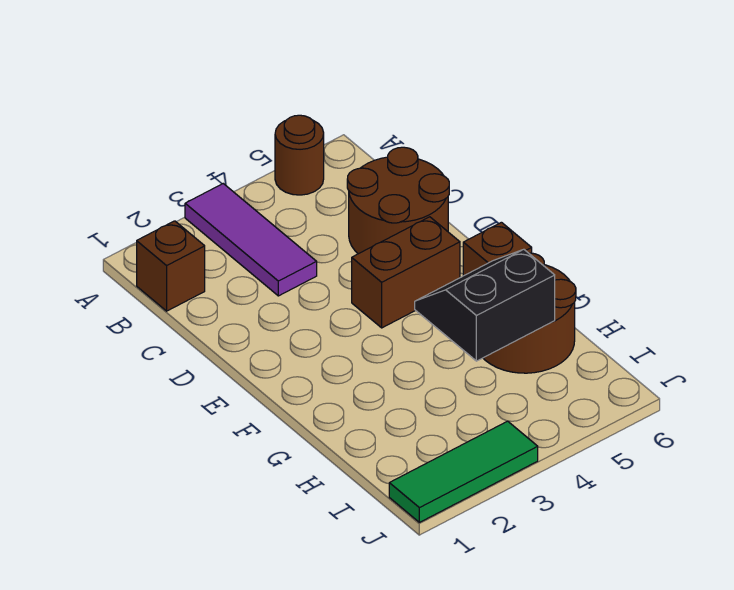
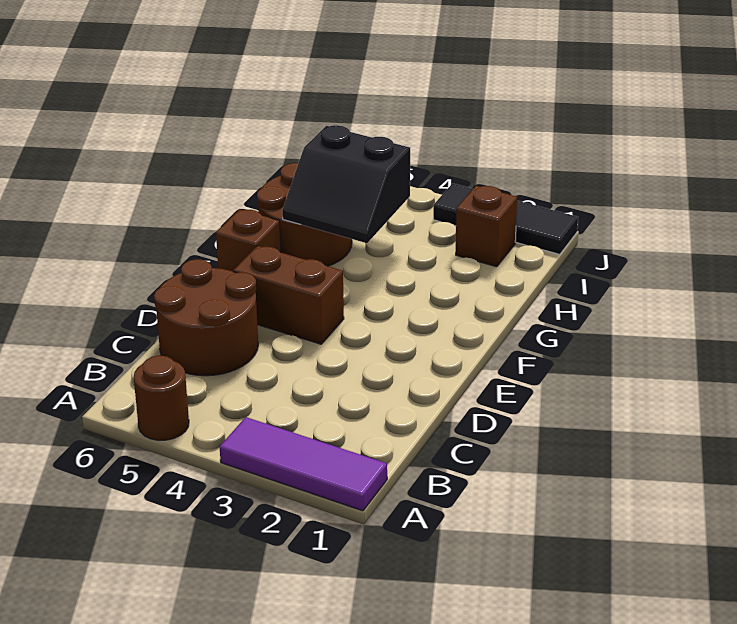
purple 1x3 tile [185,184,317,296] -> purple 1x3 tile turned to [220,417,387,511]
brown 1x1 brick [137,221,205,311] -> brown 1x1 brick moved to [456,186,517,267]
green 1x3 tile [389,421,538,522] -> black 1x3 tile [433,183,578,254]

